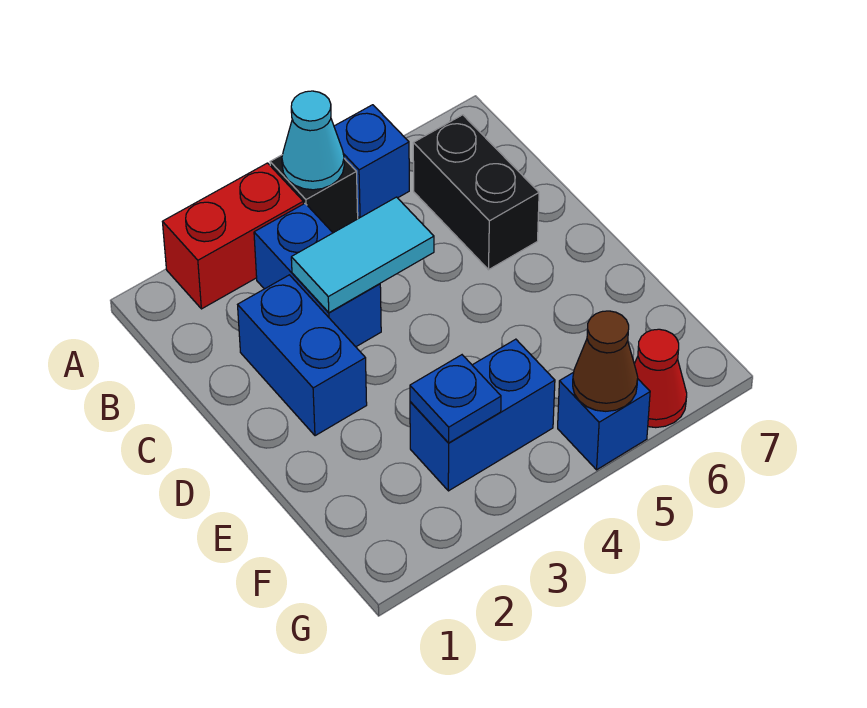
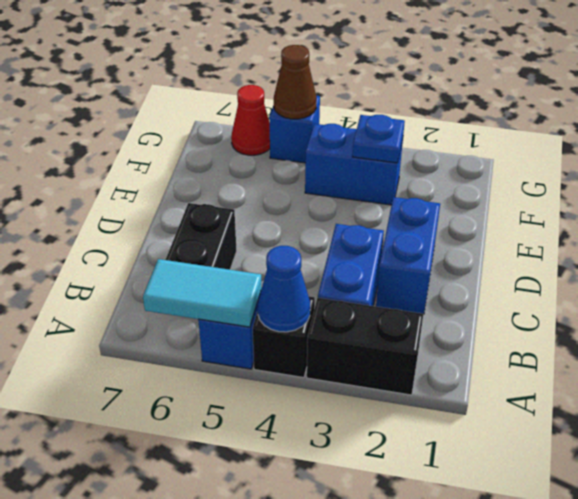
red 1x2 brick [163,163,303,309] -> black 1x2 brick [307,298,423,395]
cyan 1x1 cone [282,91,344,190] -> blue 1x1 cone [258,246,310,332]
cyan 1x2 tile [291,197,434,312] -> cyan 1x2 tile moved to [143,259,262,327]

